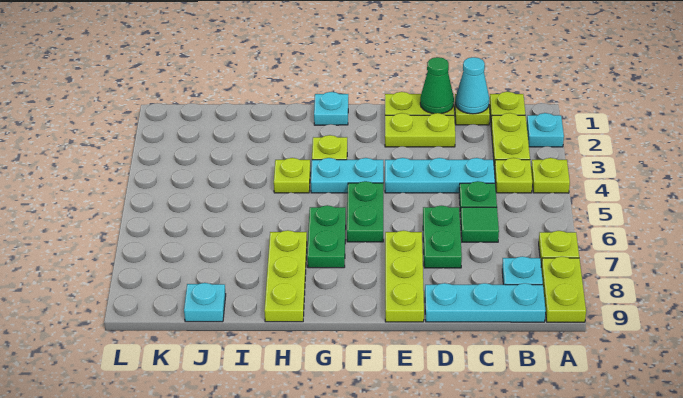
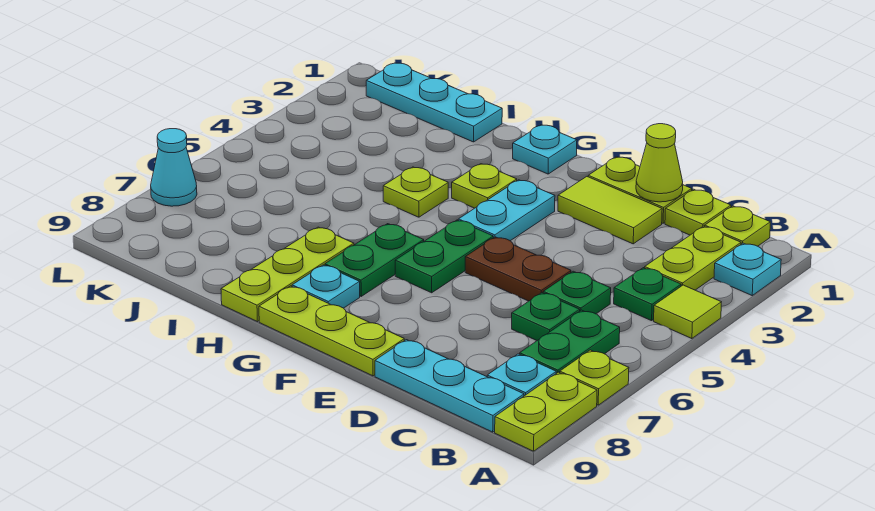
lime 1x1 plate [531,158,570,193] -> lime 1x1 tile [654,285,721,339]
lime 1x1 plate [495,158,532,193] -> green 1x1 plate [614,268,681,321]
cyan 1x1 cone [455,57,489,114] -> cyan 1x1 cone moved to [151,129,197,206]
cyan 1x3 plate [385,158,495,193] -> cyan 1x3 plate moved to [366,63,502,142]
green 1x1 tile [460,207,499,242] -> green 1x1 plate [512,293,580,340]
green 1x1 cone [420,57,454,114] -> lime 1x1 cone [636,124,683,202]
lime 1x2 plate [385,113,455,147] -> lime 1x2 tile [558,177,662,244]
none -> brown 1x2 plate [465,237,571,301]
green 1x2 plate [423,206,462,268] -> green 1x2 plate moved to [520,310,620,373]
lime 1x3 plate [385,230,424,322] -> lime 1x3 plate turned to [259,286,404,376]
cyan 1x2 plate [311,158,383,193] -> cyan 1x2 plate turned to [458,180,555,241]
cyan 1x1 plate [184,283,226,322] -> cyan 1x1 plate moved to [292,265,360,308]

